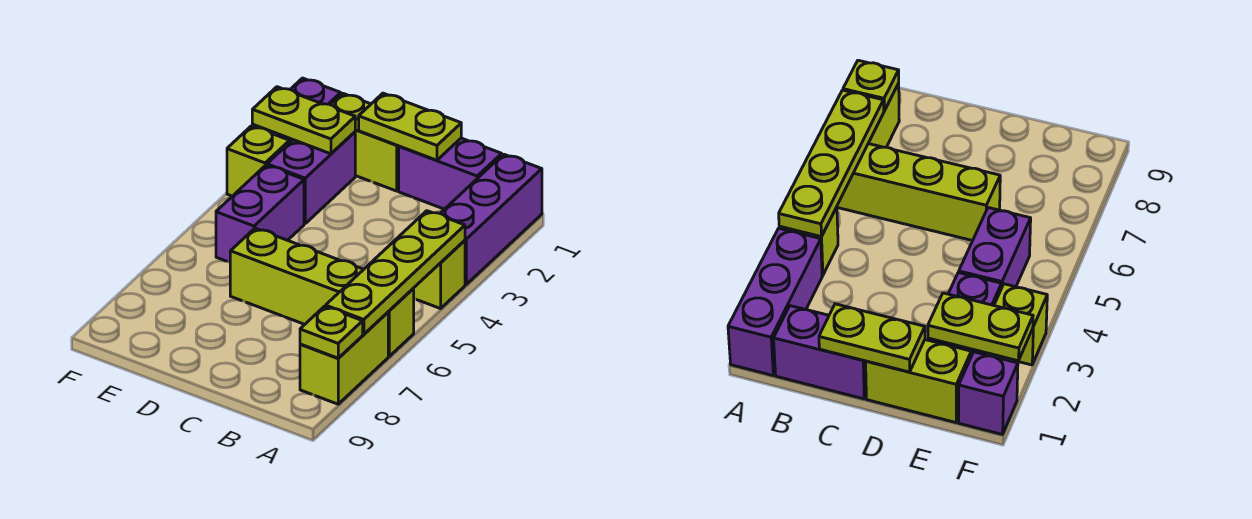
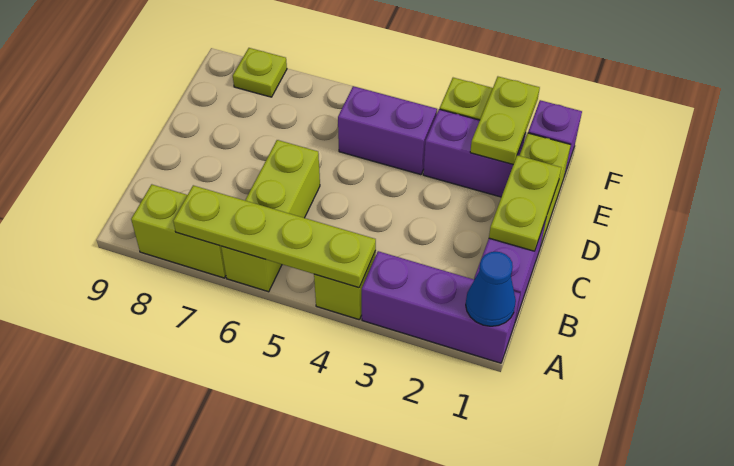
none -> blue 1x1 cone [466,252,516,326]
lime 1x4 brick [230,228,414,356] -> lime 1x3 brick [221,140,320,292]
lime 1x1 plate [300,306,363,358] -> lime 1x1 plate moved to [233,48,287,97]

